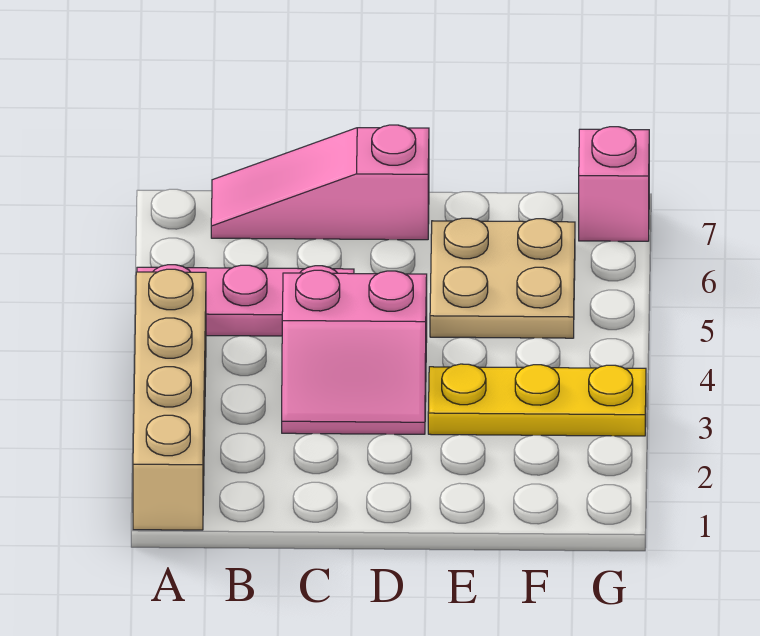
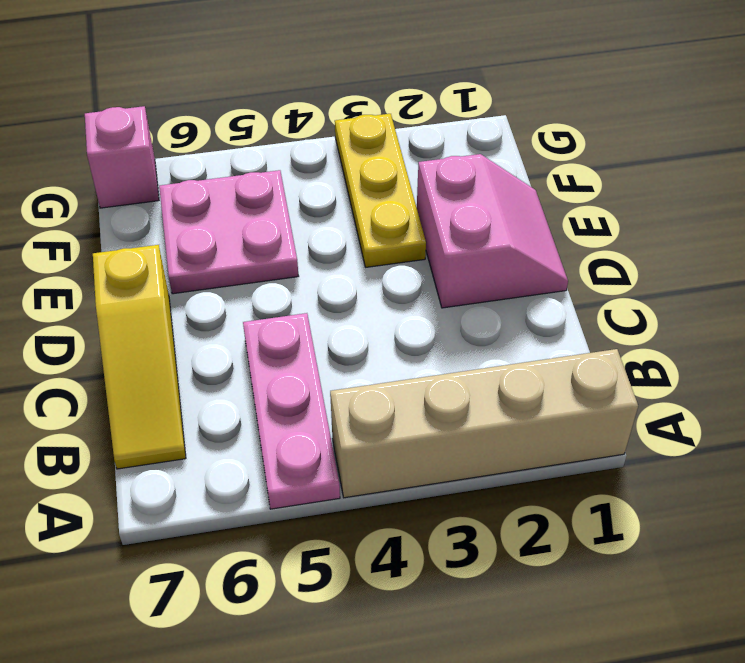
pink 1x3 slope [211,125,429,240] -> yellow 1x3 slope [93,245,186,469]
pink 2x2 slope [282,270,427,434] -> pink 2x2 slope moved to [417,154,568,308]
tan 2x2 plate [430,218,575,338] -> pink 2x2 plate [159,170,298,294]

